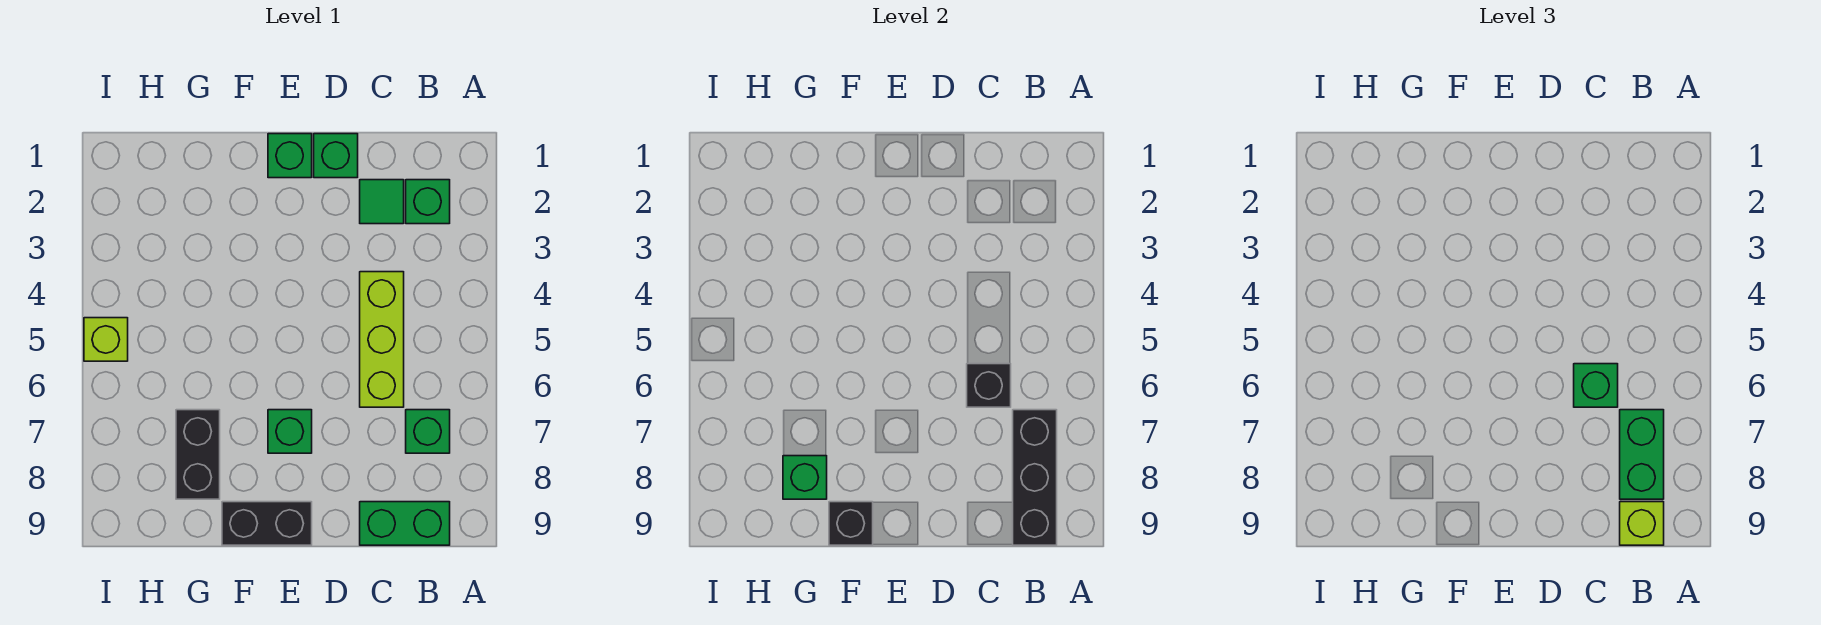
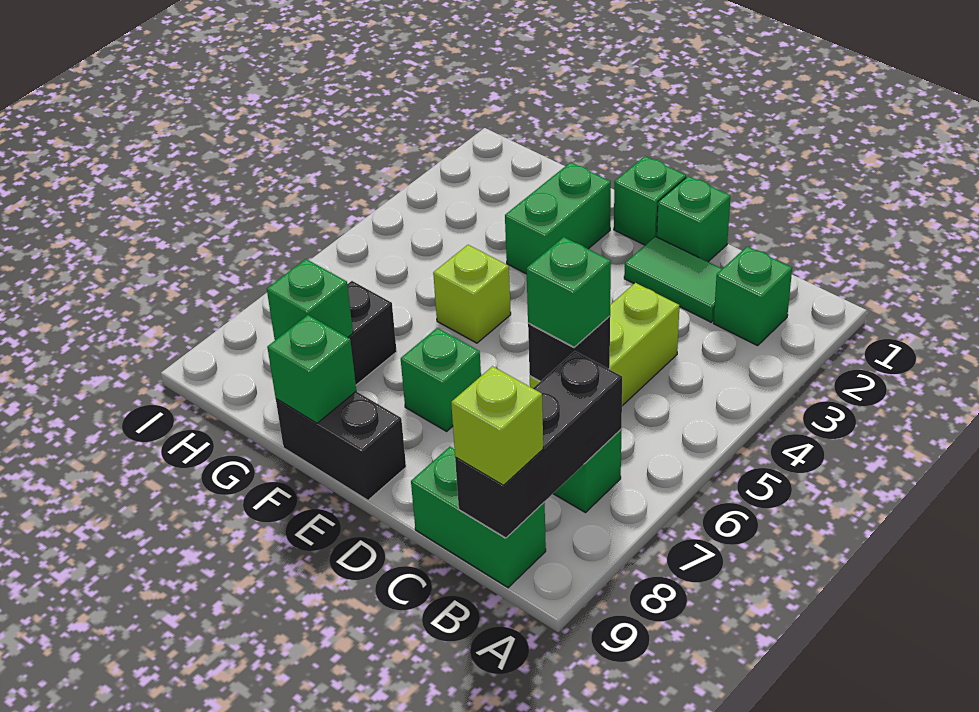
green 1x2 brick [1620,410,1664,499] -> green 1x2 brick moved to [505,162,611,274]
green 1x1 tile [360,180,404,224] -> green 1x2 tile [624,237,722,322]
black 1x1 brick [829,502,873,545] -> green 1x1 brick [267,315,356,423]
lime 1x1 brick [84,318,128,361] -> lime 1x1 brick moved to [433,245,511,343]

